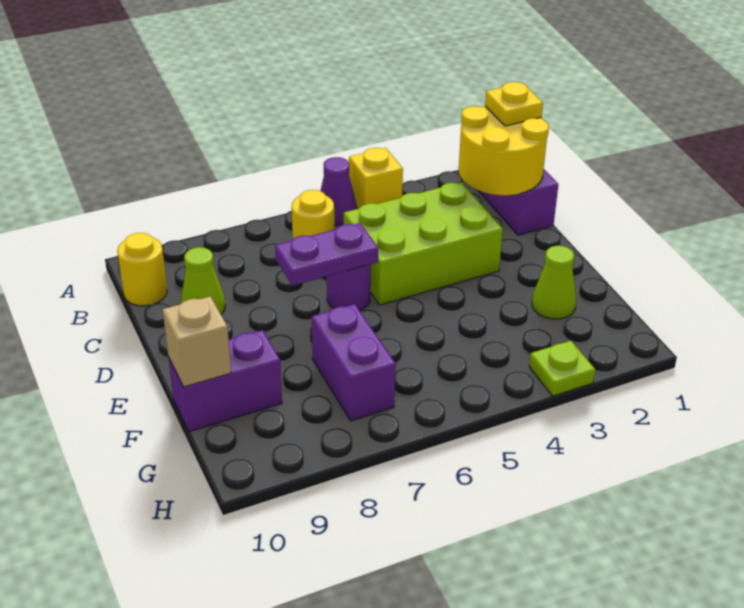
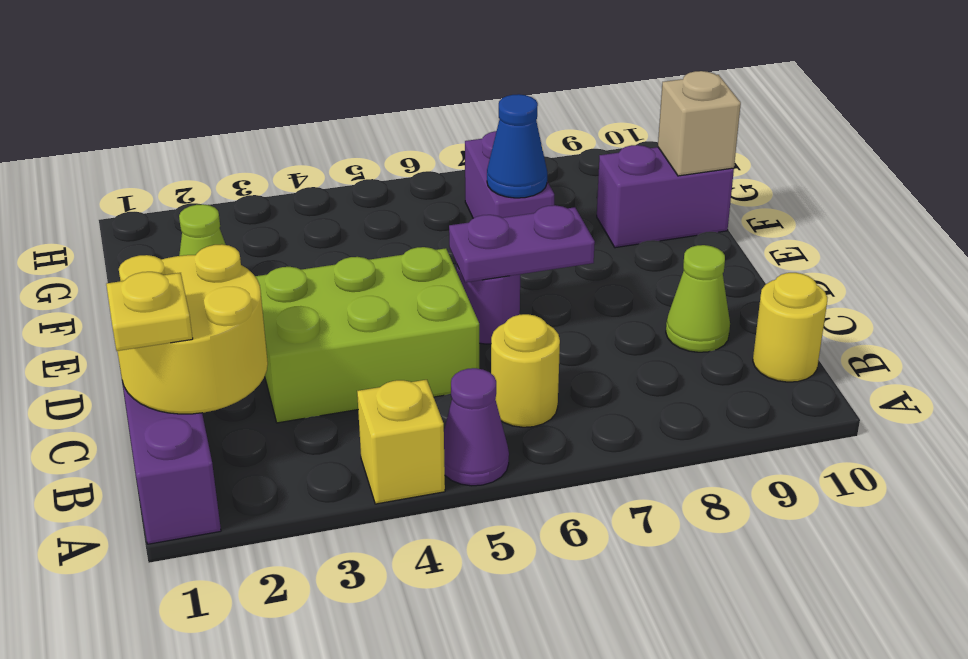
none -> blue 1x1 cone [487,94,547,198]
lime 1x1 plate [529,341,595,396] -> none

